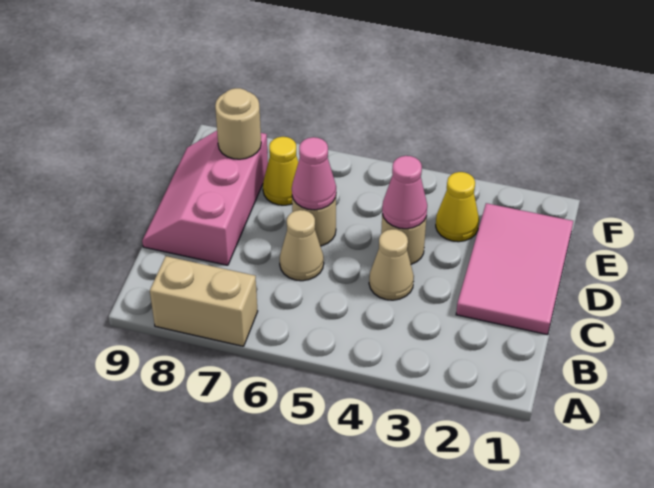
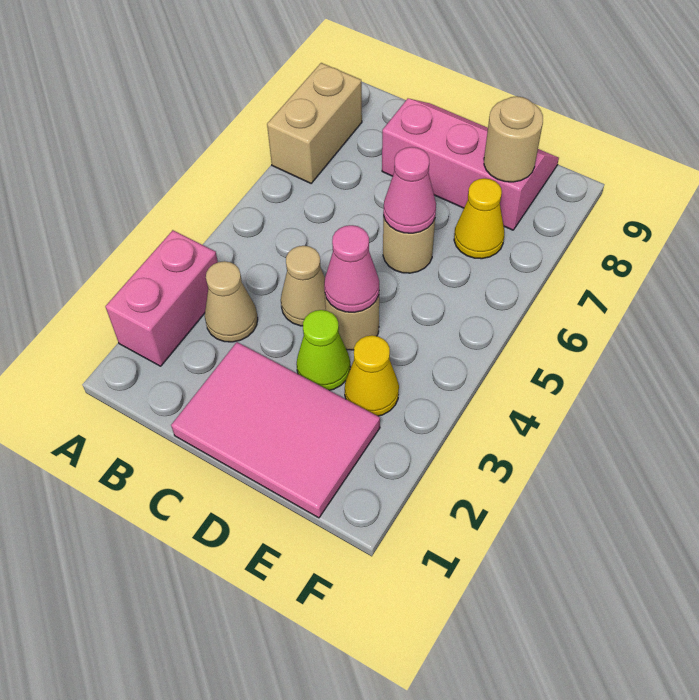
none -> pink 1x2 brick [105,230,218,366]
tan 1x1 cone [280,210,324,281] -> tan 1x1 cone moved to [205,261,258,342]
none -> lime 1x1 cone [296,310,350,390]

